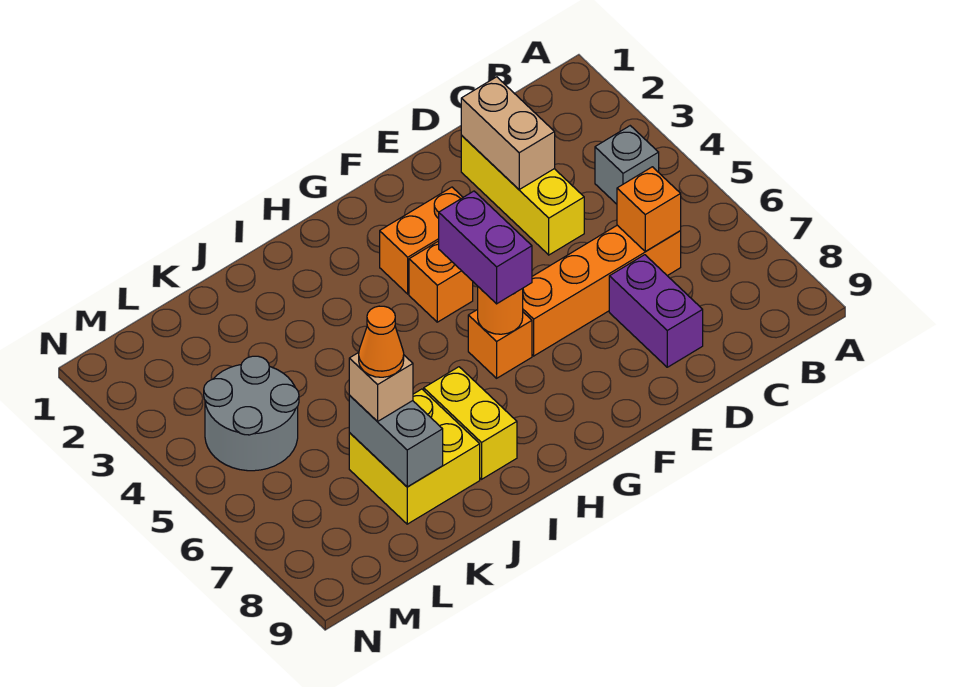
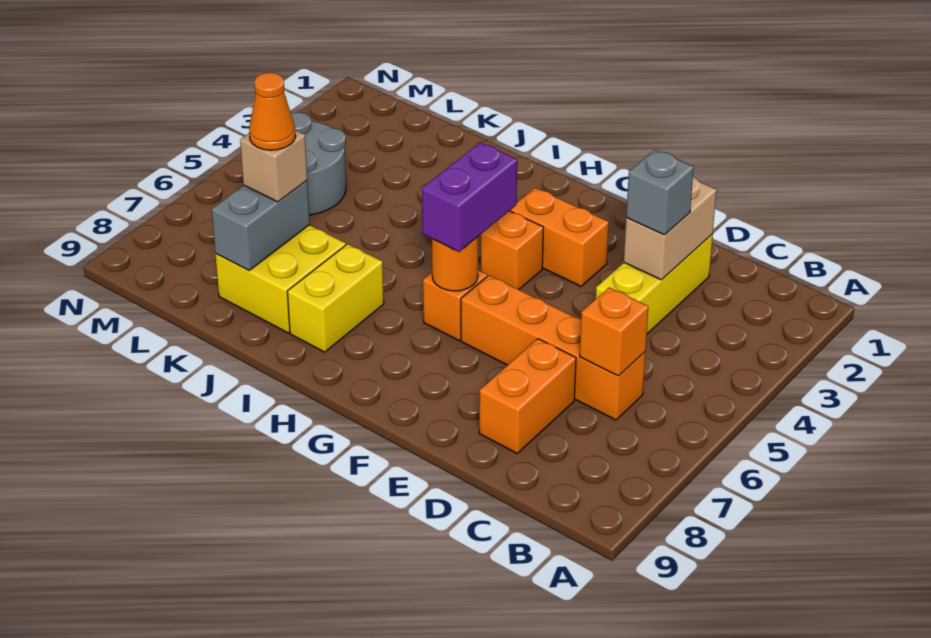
grey 1x1 brick [595,126,659,204] -> grey 1x1 brick moved to [626,150,694,235]
purple 1x2 brick [609,255,703,367] -> orange 1x2 brick [479,339,576,453]

